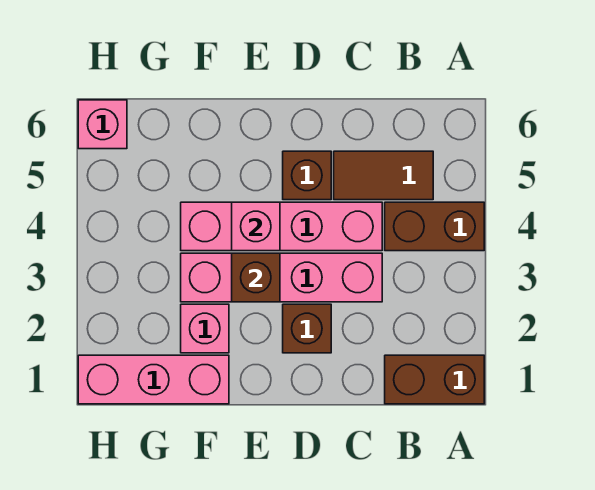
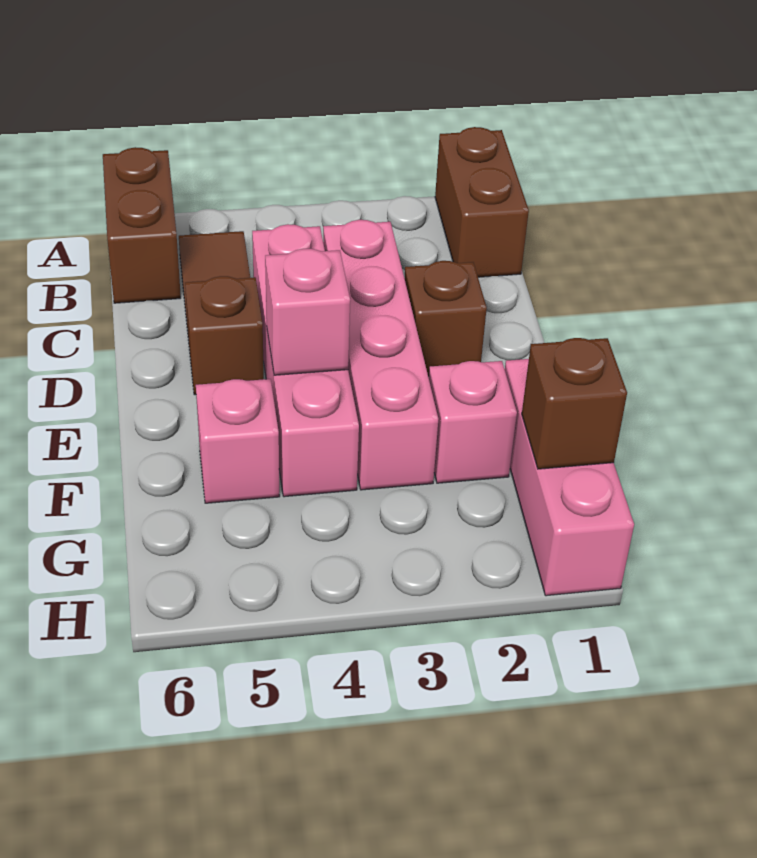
brown 1x2 brick [385,202,484,251] -> brown 1x2 brick moved to [103,147,181,303]
brown 1x1 brick [232,253,280,302] -> brown 1x1 brick moved to [522,338,627,469]
pink 1x1 brick [78,100,127,149] -> pink 1x1 brick moved to [196,379,280,503]

